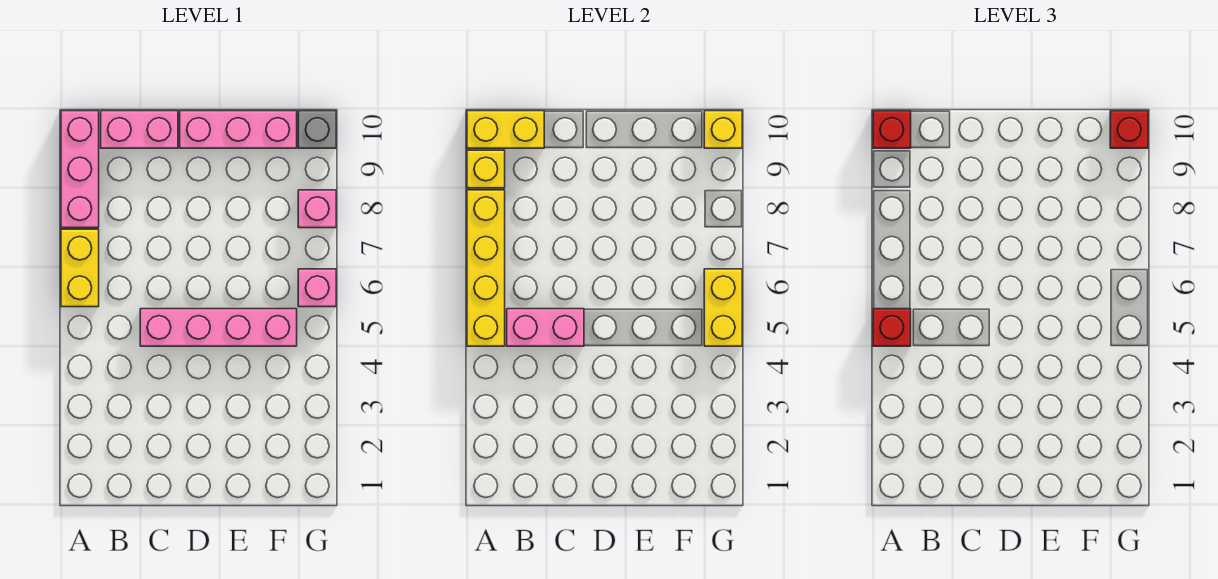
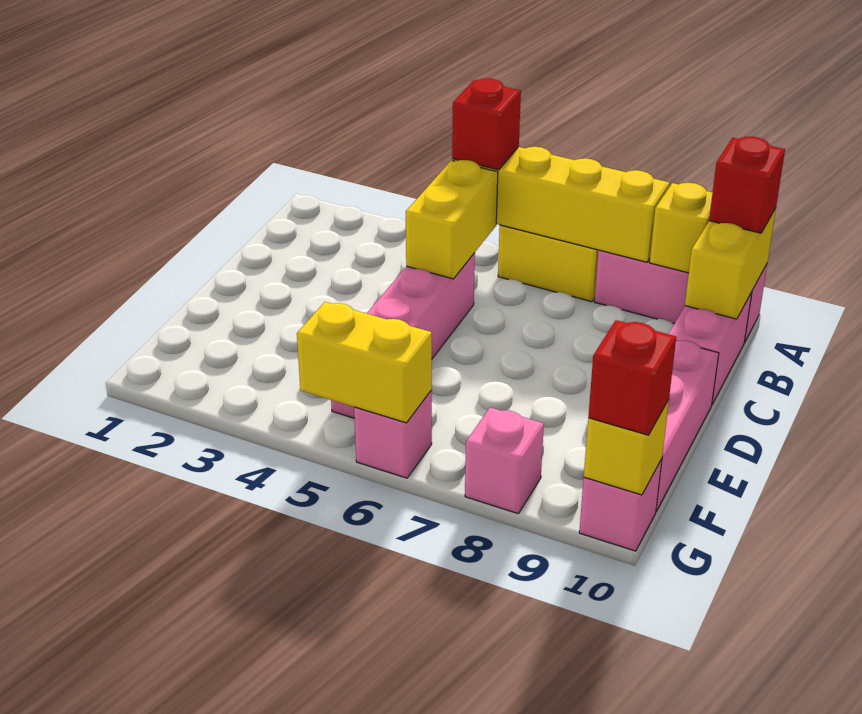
pink 1x2 brick [507,309,584,346] -> yellow 1x2 brick [406,160,498,279]
grey 1x1 brick [298,111,336,148] -> pink 1x1 brick [579,459,662,551]

